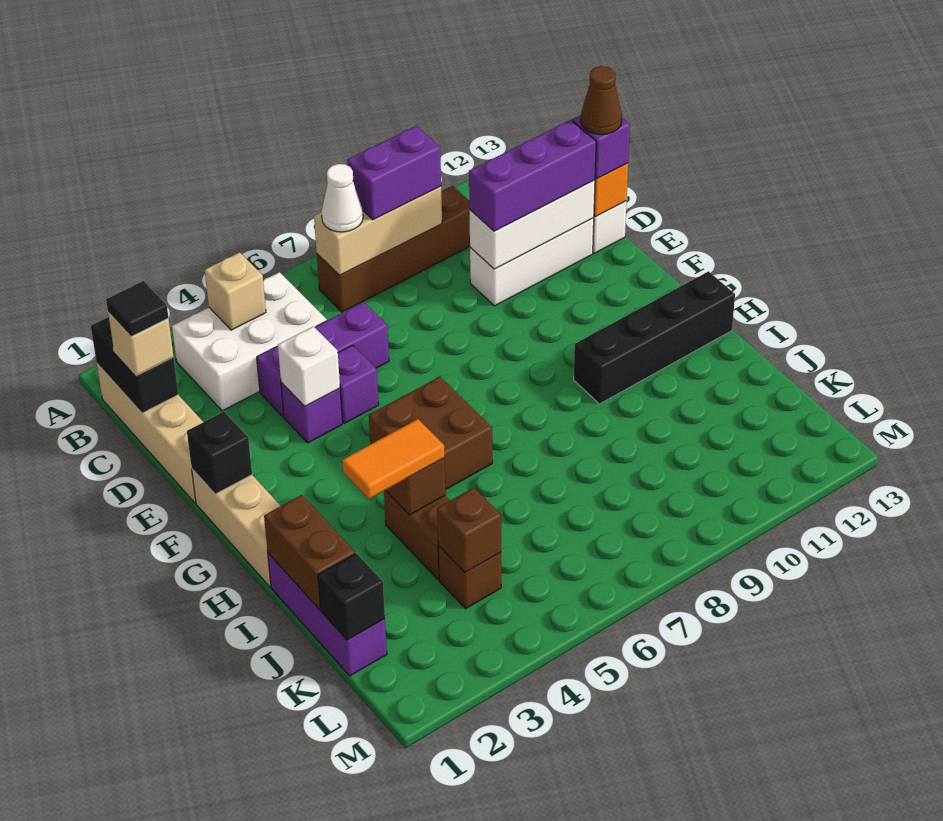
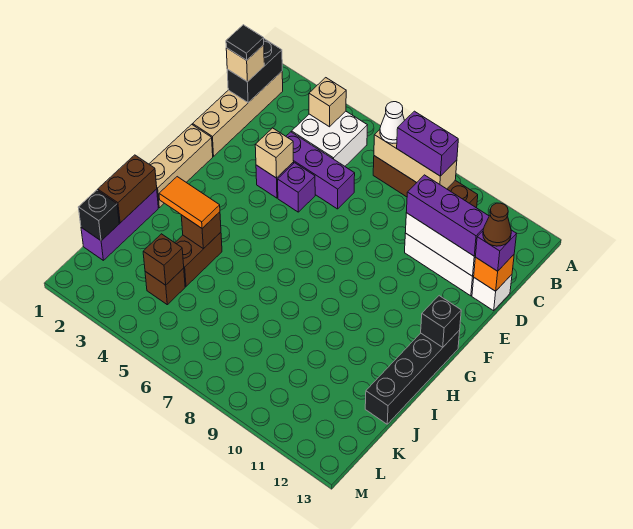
white 2x3 brick [172,272,327,411] -> white 2x2 brick [292,111,367,166]
white 1x1 brick [278,326,340,406] -> tan 1x1 brick [255,128,294,178]
black 1x1 brick [187,412,252,494] -> black 1x1 brick moved to [421,296,461,347]
brown 2x2 brick [369,377,492,490] -> none
black 1x4 brick [574,271,735,404] -> black 1x4 brick turned to [365,330,460,424]

